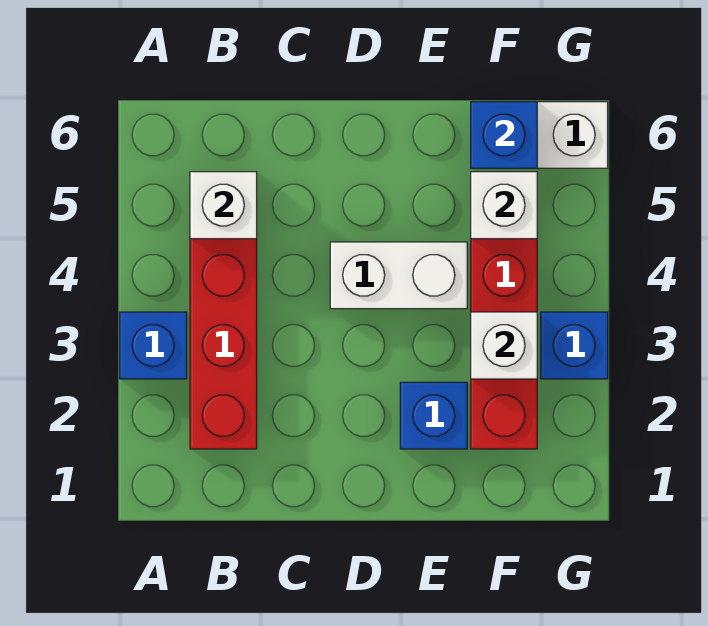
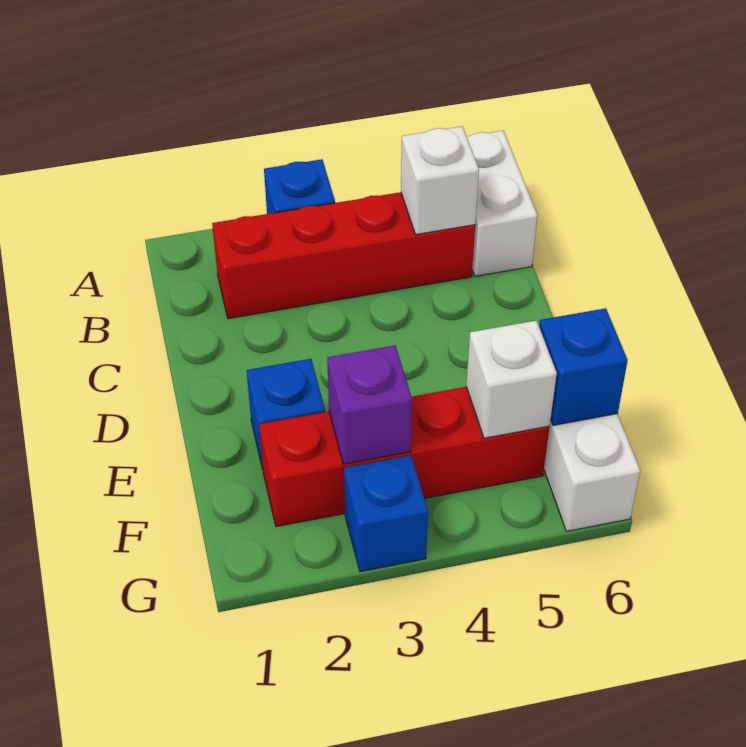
white 1x2 brick [330,242,467,309] -> white 1x2 brick moved to [467,131,537,276]
white 1x1 brick [471,312,537,379] -> purple 1x1 brick [327,345,412,464]

